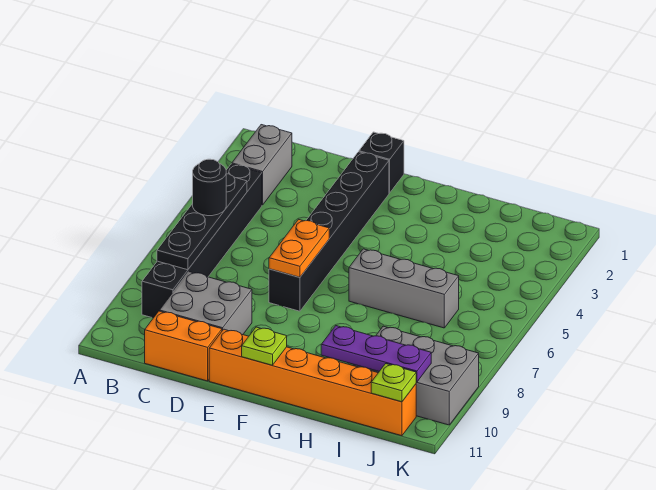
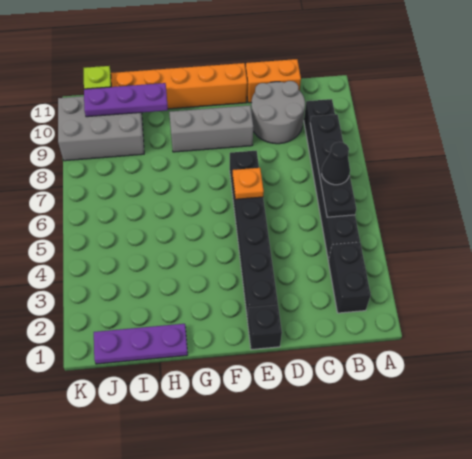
grey 1x2 brick [232,125,292,205] -> black 1x2 brick [328,242,371,313]
black 1x1 round brick [193,159,226,216] -> black 1x1 cone [322,142,350,185]
grey 2x2 brick [160,272,252,335] -> grey 2x2 round brick [251,81,305,144]
orange 1x2 plate [269,219,329,277] -> orange 1x1 plate [233,168,264,199]
lime 1x1 plate [242,327,287,365] -> none
grey 1x3 brick [349,249,459,328] -> grey 1x3 brick moved to [169,105,253,152]
none -> purple 1x3 plate [94,324,188,364]

